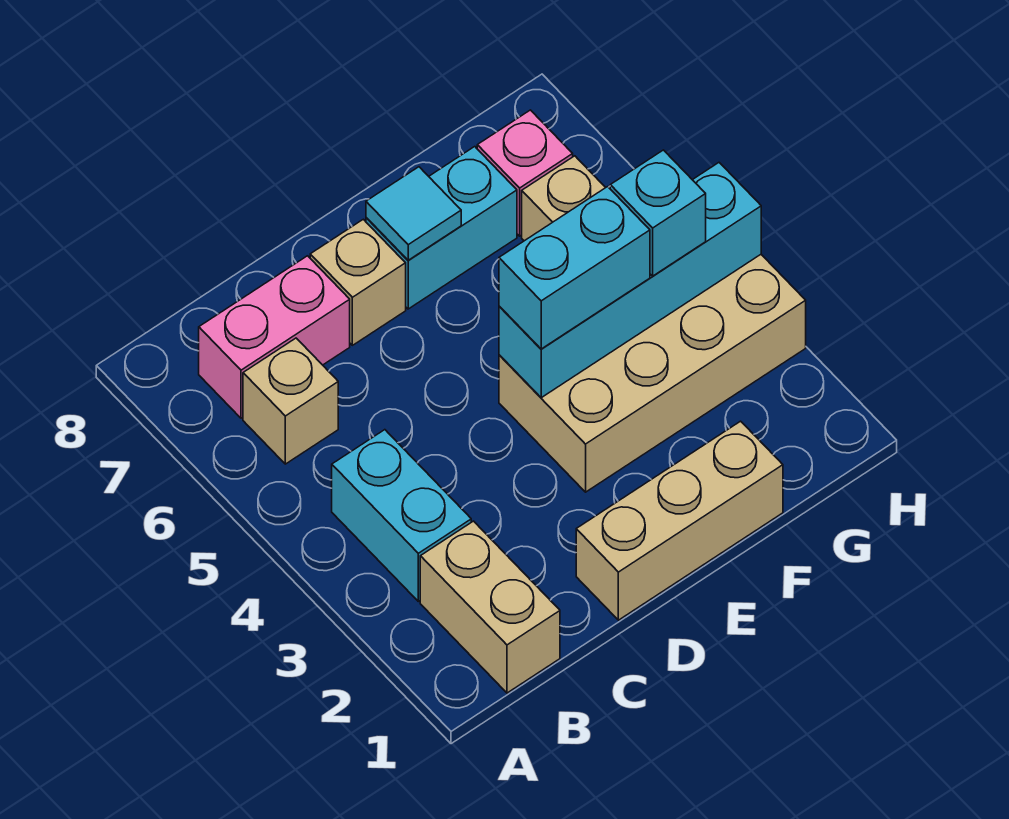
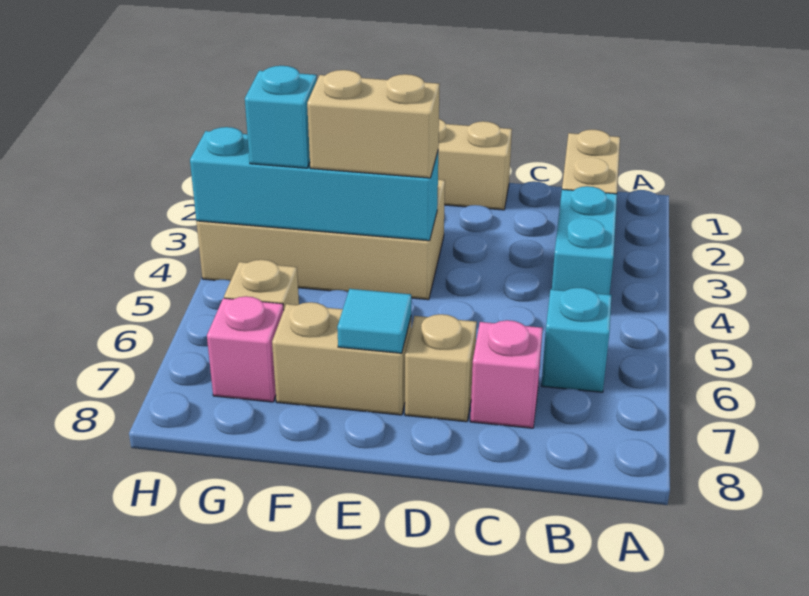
tan 1x1 brick [243,338,338,464] -> cyan 1x1 brick [542,288,612,392]
pink 1x2 brick [199,256,350,418] -> pink 1x1 brick [470,320,543,428]
cyan 1x2 brick [499,187,650,349] -> tan 1x2 brick [307,70,440,178]
cyan 1x2 brick [366,147,517,309] -> tan 1x2 brick [272,302,411,415]

